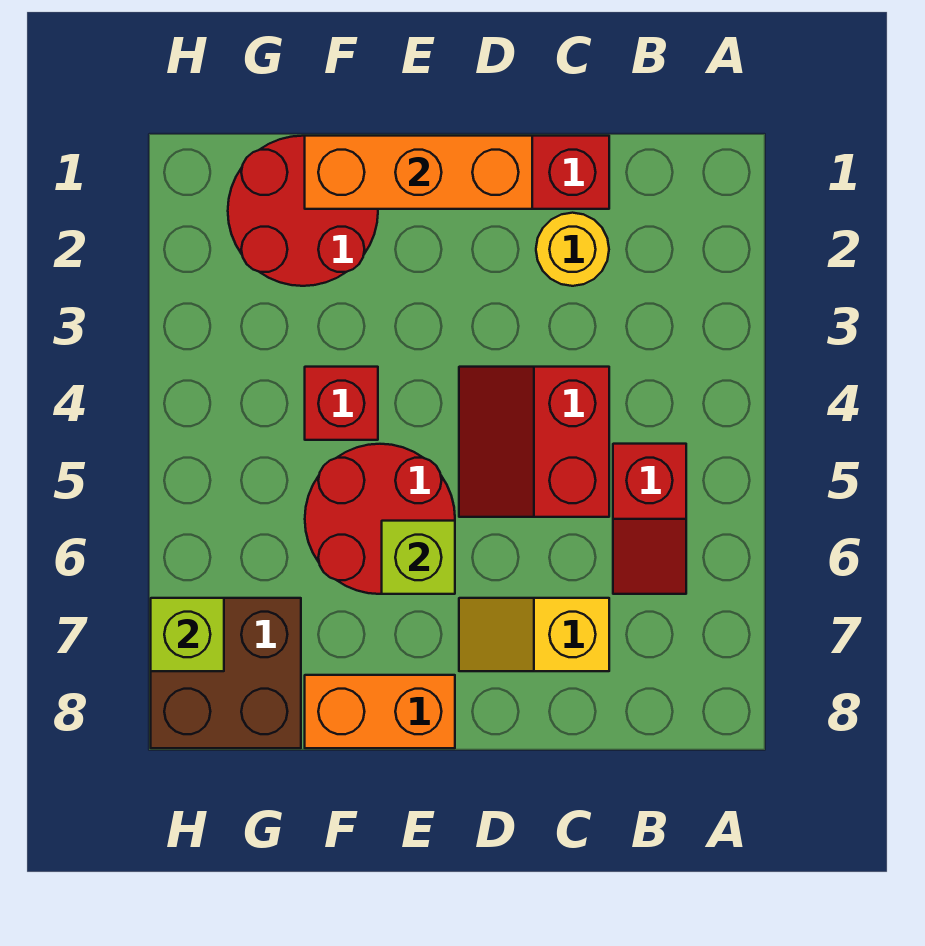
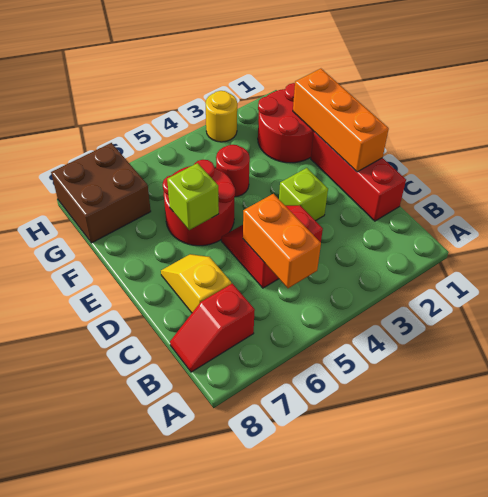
red 1x2 slope [613,444,686,594] -> red 1x2 slope moved to [170,283,255,372]
yellow 1x1 round brick [536,213,609,286] -> yellow 1x1 round brick moved to [206,91,237,142]
orange 1x2 brick [305,675,455,748] -> orange 1x2 brick moved to [243,194,321,288]
red 1x1 brick [305,367,378,440] -> red 1x1 round brick [216,145,250,197]
lime 1x1 brick [151,598,224,671] -> lime 1x1 brick moved to [279,168,328,221]

